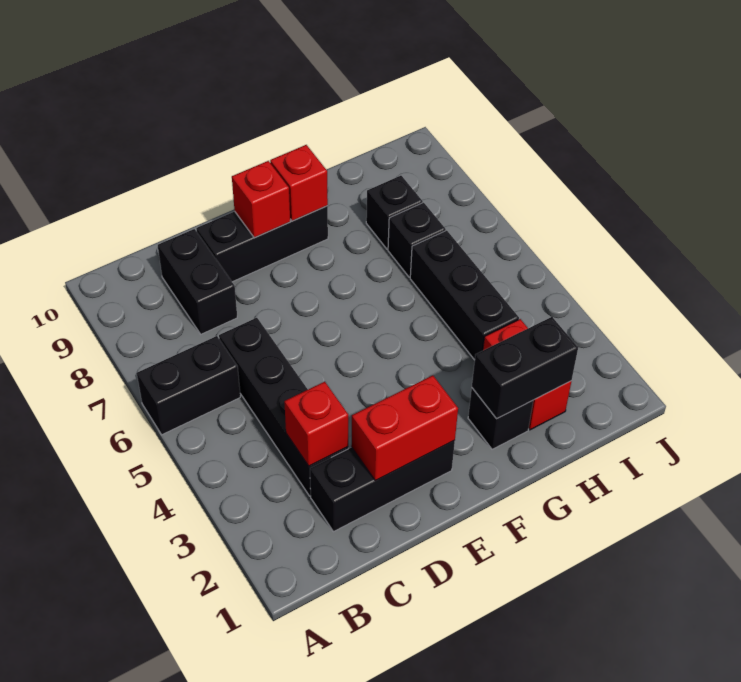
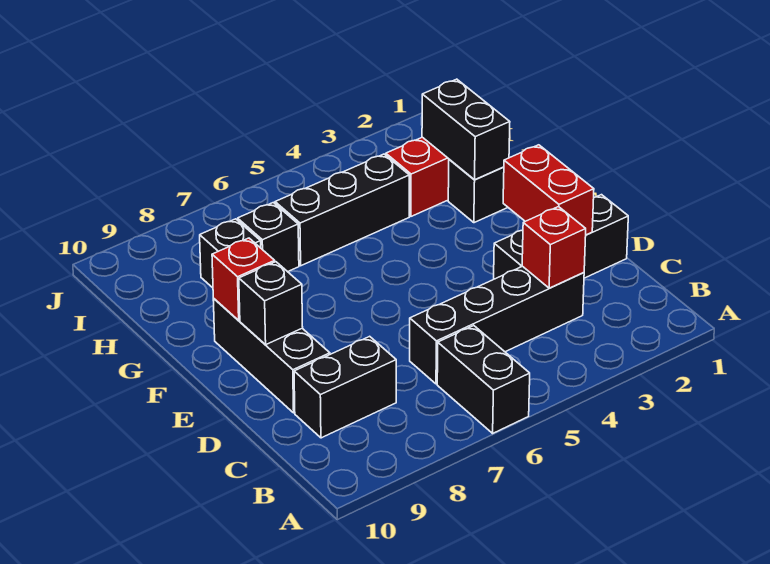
black 1x3 brick [310,440,455,532] -> black 1x3 brick turned to [494,195,628,279]
red 1x1 brick [232,161,290,238] -> black 1x1 brick [239,262,303,344]

